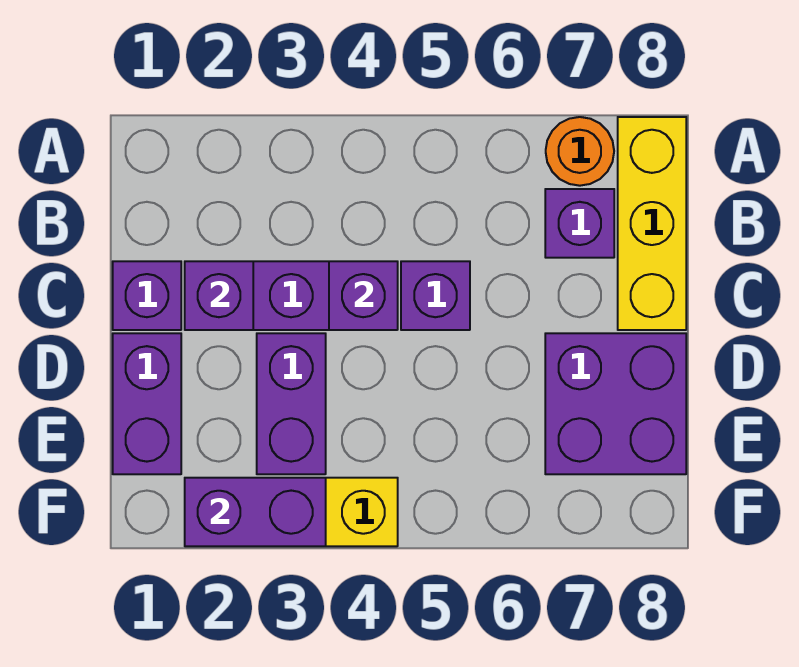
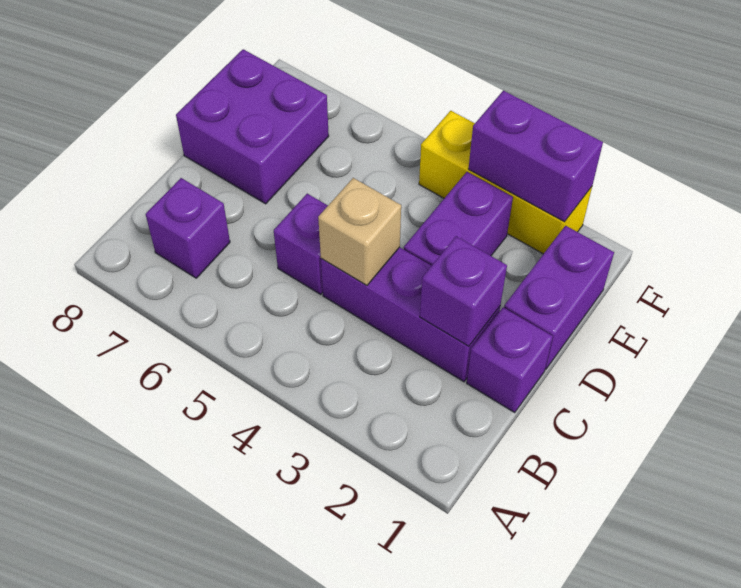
orange 1x1 round brick [546,117,614,186] -> none
yellow 1x3 brick [618,117,686,330] -> none
purple 1x1 brick [329,261,398,330] -> tan 1x1 brick [318,178,401,286]

